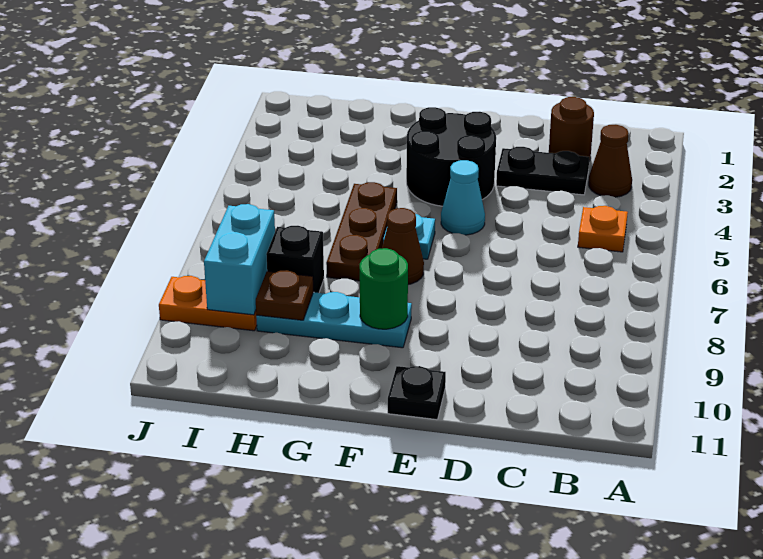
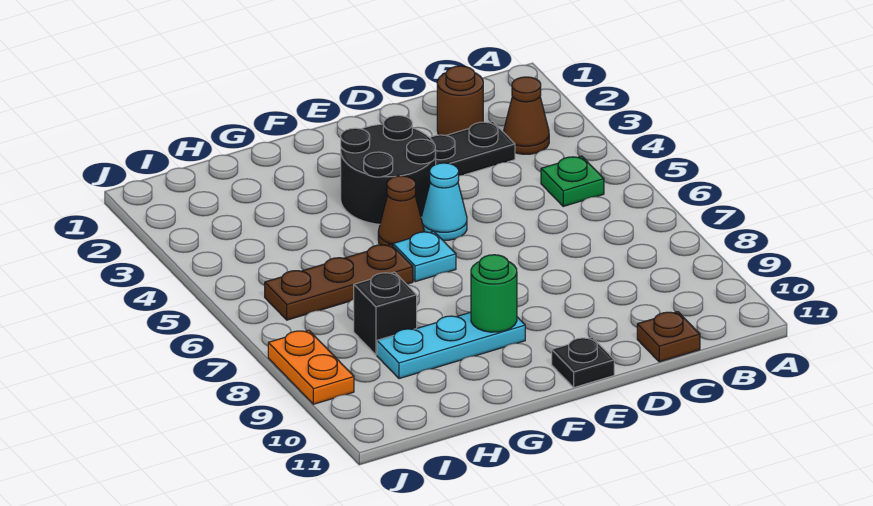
orange 1x1 plate [578,206,628,252] -> green 1x1 plate [541,156,604,206]
brown 1x1 cone [382,208,424,285] -> brown 1x1 cone moved to [378,176,424,246]
brown 1x3 plate [326,182,397,281] -> brown 1x3 plate turned to [265,244,413,320]
brown 1x1 plate [256,270,313,320] -> brown 1x1 plate moved to [637,312,700,362]
cyan 1x2 brick [204,204,275,315] -> none
orange 1x2 plate [159,276,257,331] -> orange 1x2 plate turned to [268,330,354,404]

